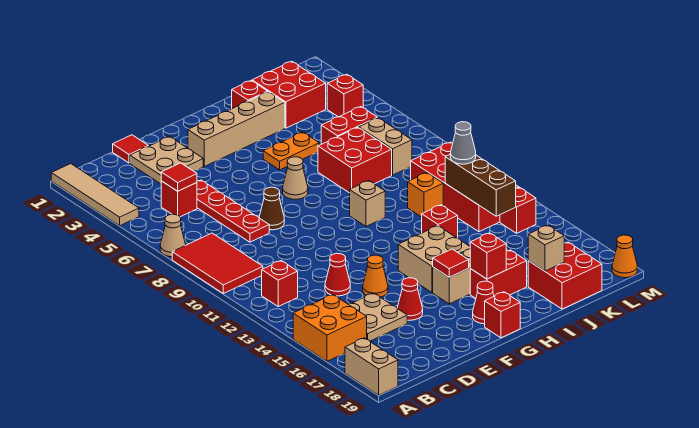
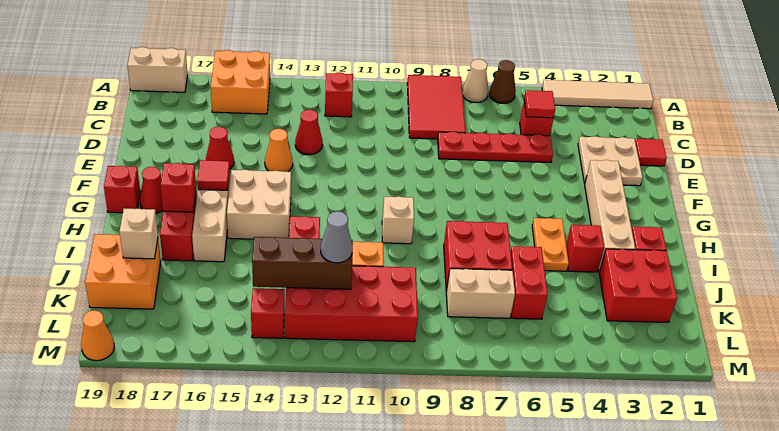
red 2x3 tile [172,233,263,293] -> red 2x3 tile turned to [407,75,465,139]
tan 2x2 plate [348,293,407,341] -> none
brown 1x1 cone [259,187,284,230] -> brown 1x1 cone moved to [489,60,516,103]
tan 1x1 cone [283,157,308,199] -> none
red 2x2 brick [528,242,602,309] -> orange 2x2 brick [85,234,161,309]
red 1x1 brick [327,74,363,117] -> red 1x1 brick moved to [566,225,604,272]

